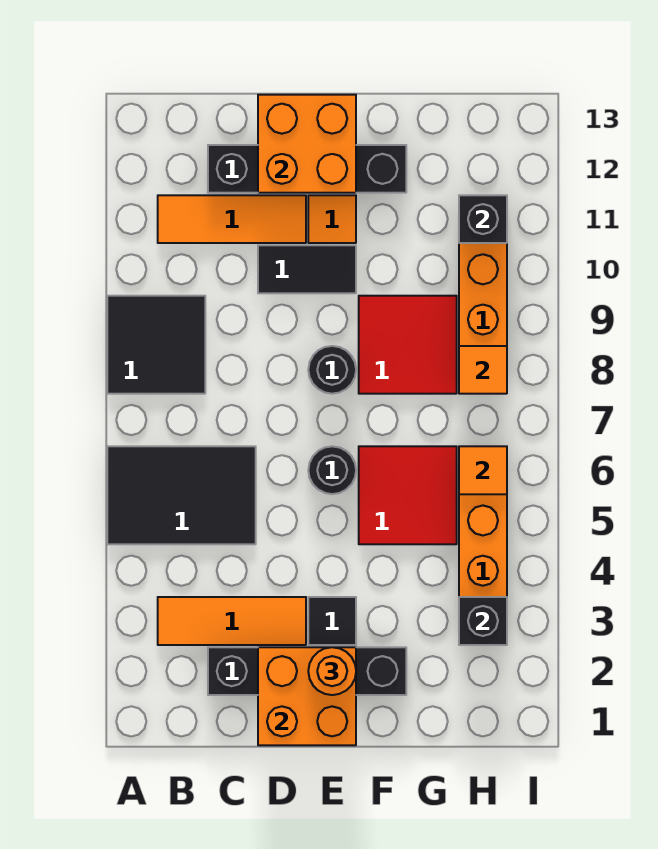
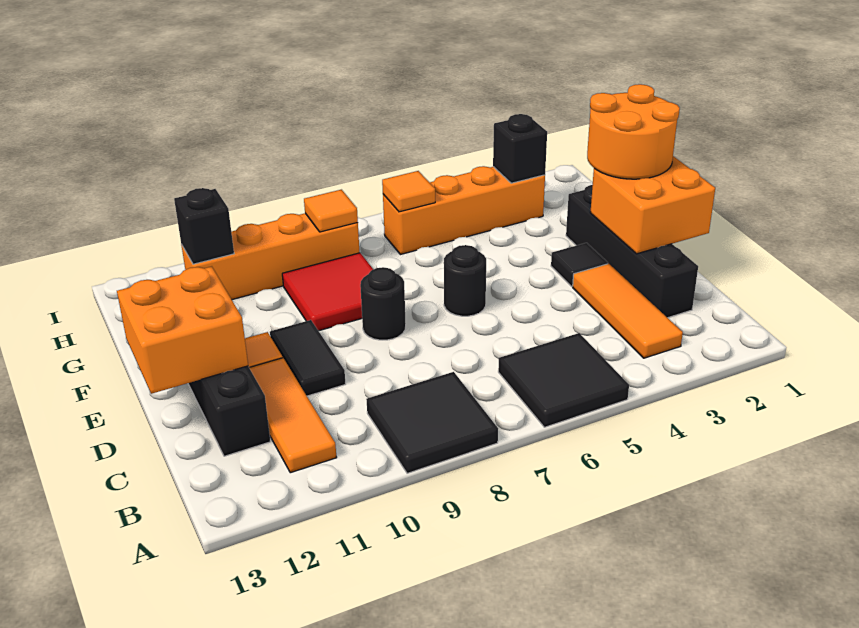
black 2x3 tile [107,446,256,544] -> black 2x2 tile [498,333,629,427]
orange 1x1 round brick [308,647,356,695] -> orange 2x2 round brick [587,84,680,179]
red 2x2 tile [359,446,457,544] -> none

